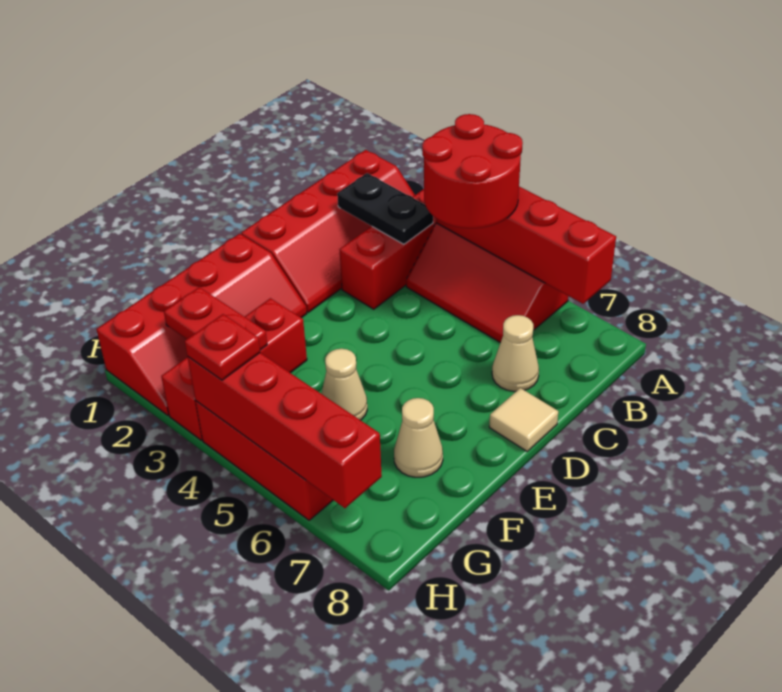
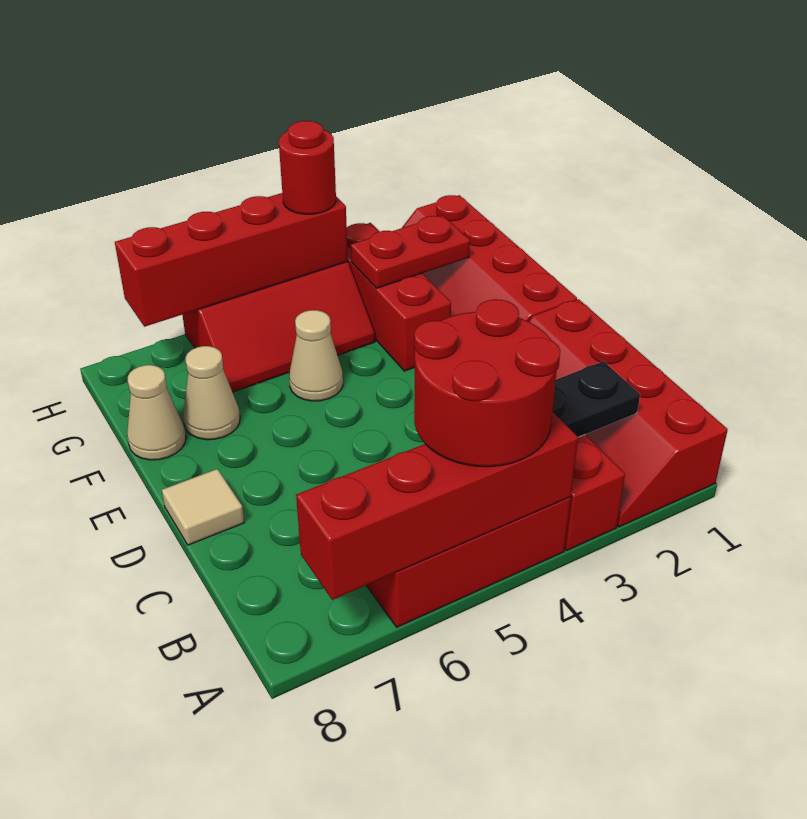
tan 1x1 cone [492,315,539,392] -> tan 1x1 cone moved to [127,365,186,460]
red 1x1 plate [185,314,260,380] -> red 1x1 round brick [279,121,336,214]

